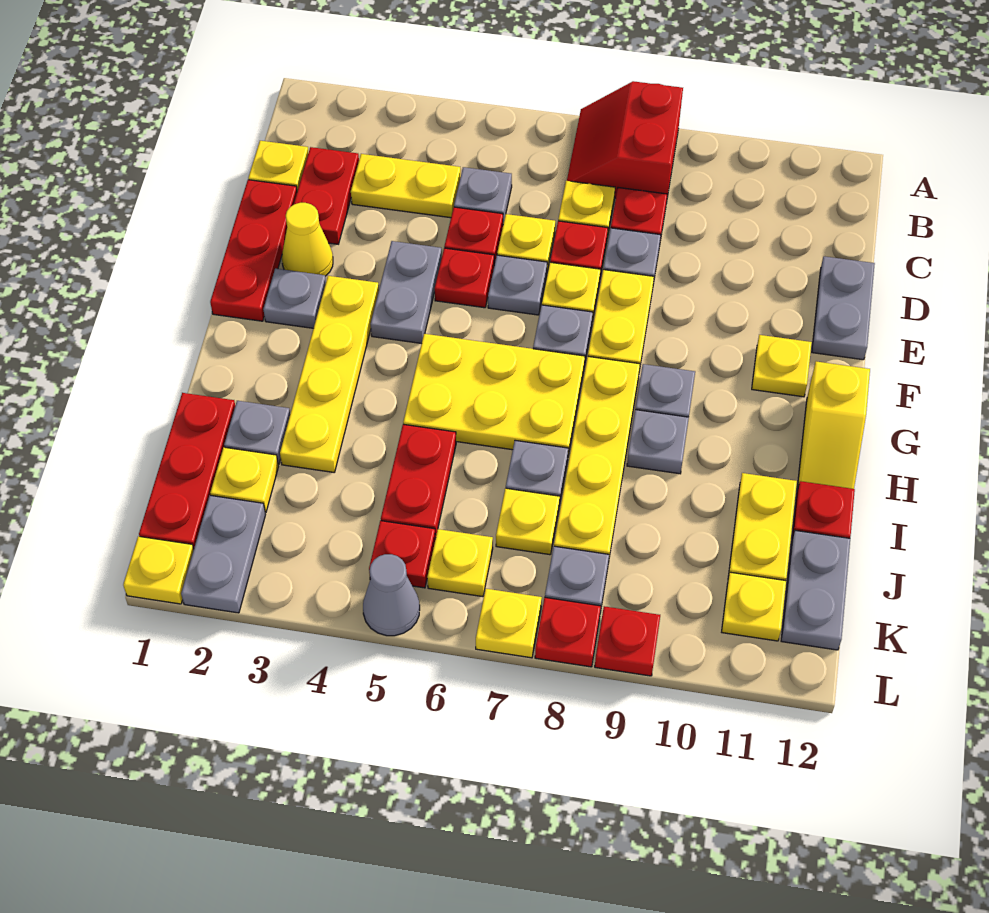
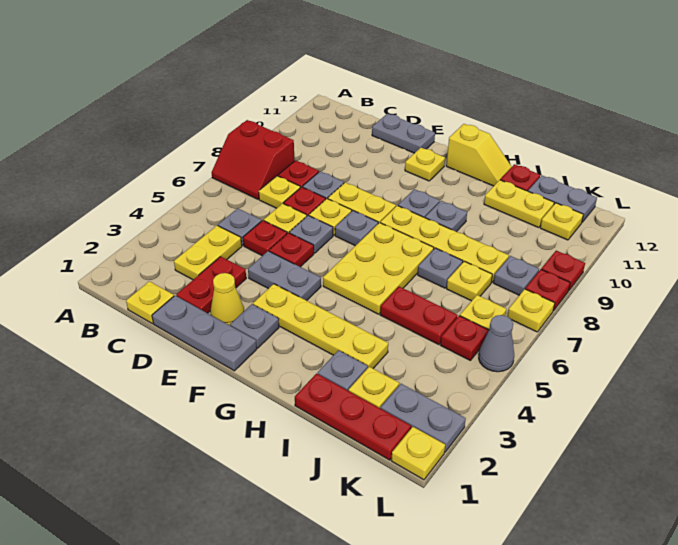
red 1x2 plate [294,147,359,244] -> red 1x2 plate turned to [176,256,246,313]
red 1x3 plate [210,180,297,321] -> grey 1x3 plate [152,296,257,371]

